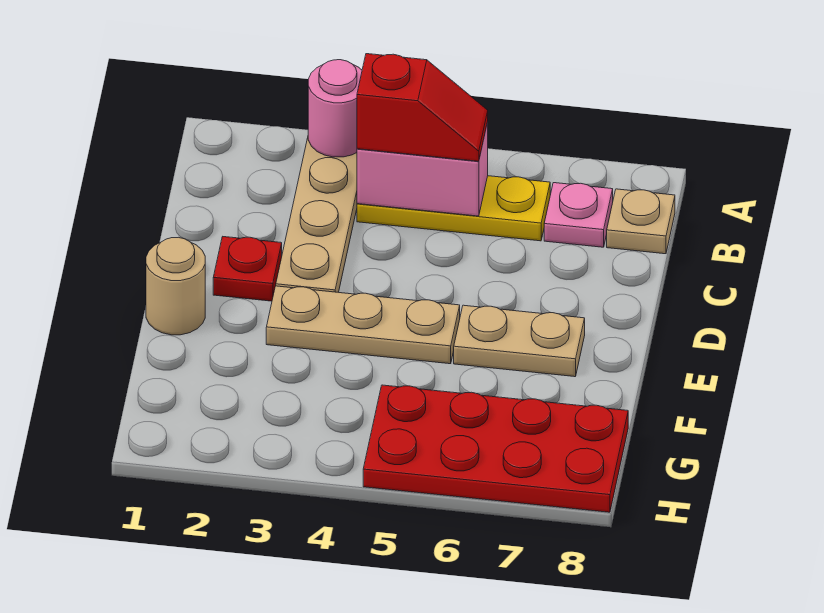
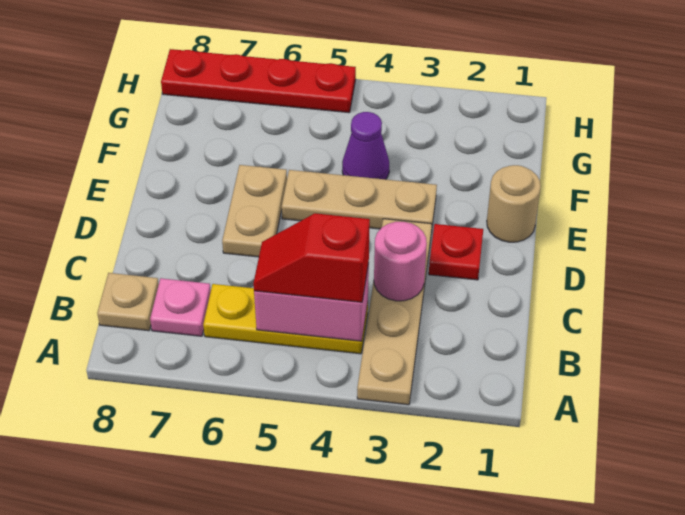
pink 1x1 round brick [308,60,362,157] -> pink 1x1 round brick moved to [374,222,427,301]
tan 1x2 plate [454,305,585,377] -> tan 1x2 plate turned to [222,165,287,257]
none -> purple 1x1 cone [342,112,389,179]
red 2x4 plate [363,385,628,512] -> red 1x4 plate [161,49,356,113]

